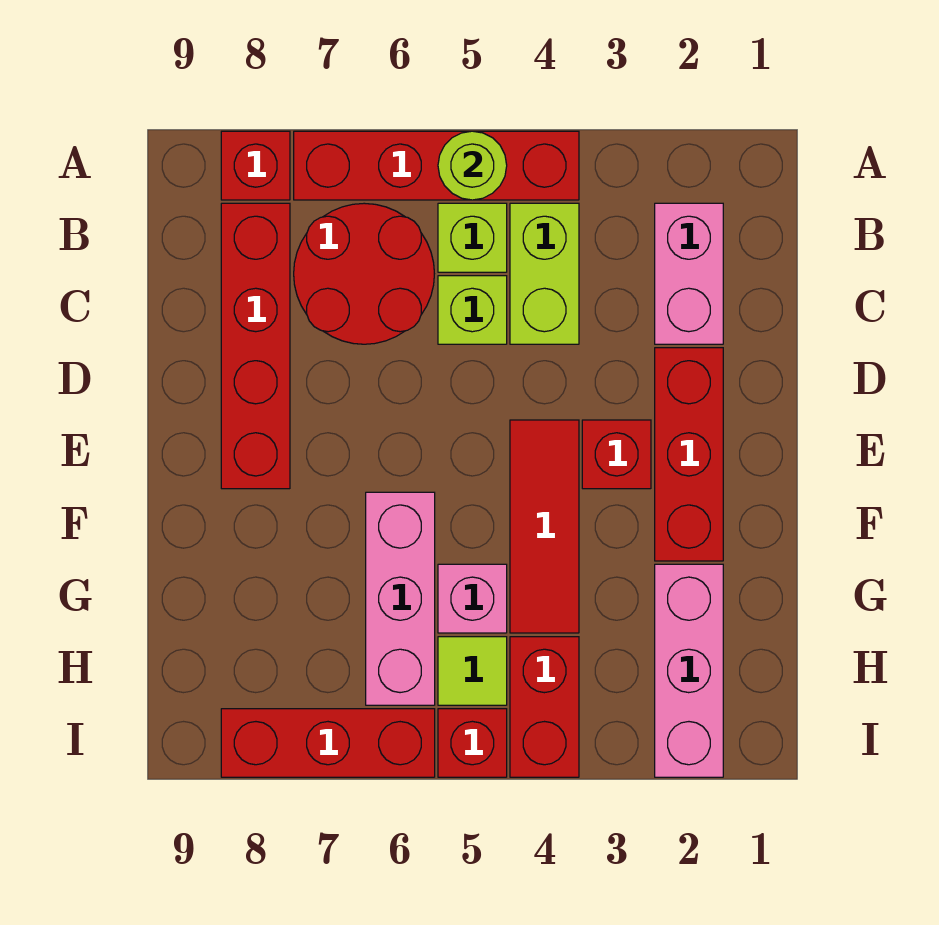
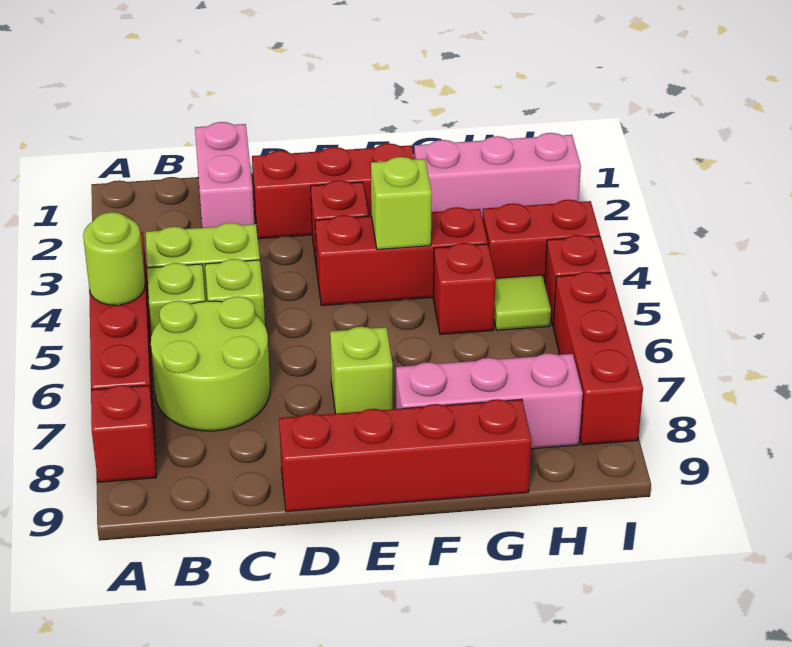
pink 1x2 brick [655,203,723,344] -> pink 1x2 brick turned to [195,122,254,228]
red 2x2 round brick [294,203,434,344] -> lime 2x2 round brick [151,296,270,431]
red 1x4 brick [221,203,290,489] -> red 1x4 brick moved to [279,399,531,512]
red 1x3 tile [510,420,579,633] -> red 1x3 brick [315,207,488,305]
none -> lime 1x1 brick [330,327,393,414]
none -> lime 1x1 brick [371,157,432,249]
pink 1x3 brick [366,492,435,705] -> pink 1x3 brick moved to [396,353,583,449]
pink 1x1 brick [438,564,507,633] -> red 1x1 brick [433,243,496,334]

